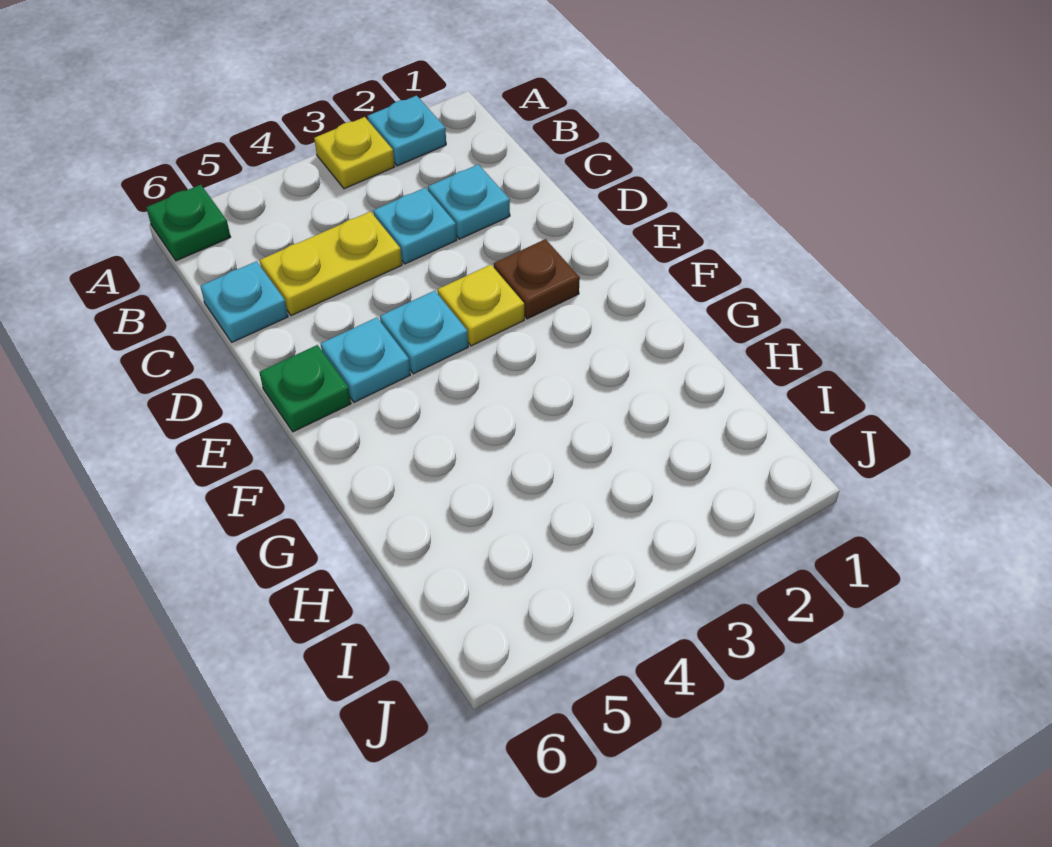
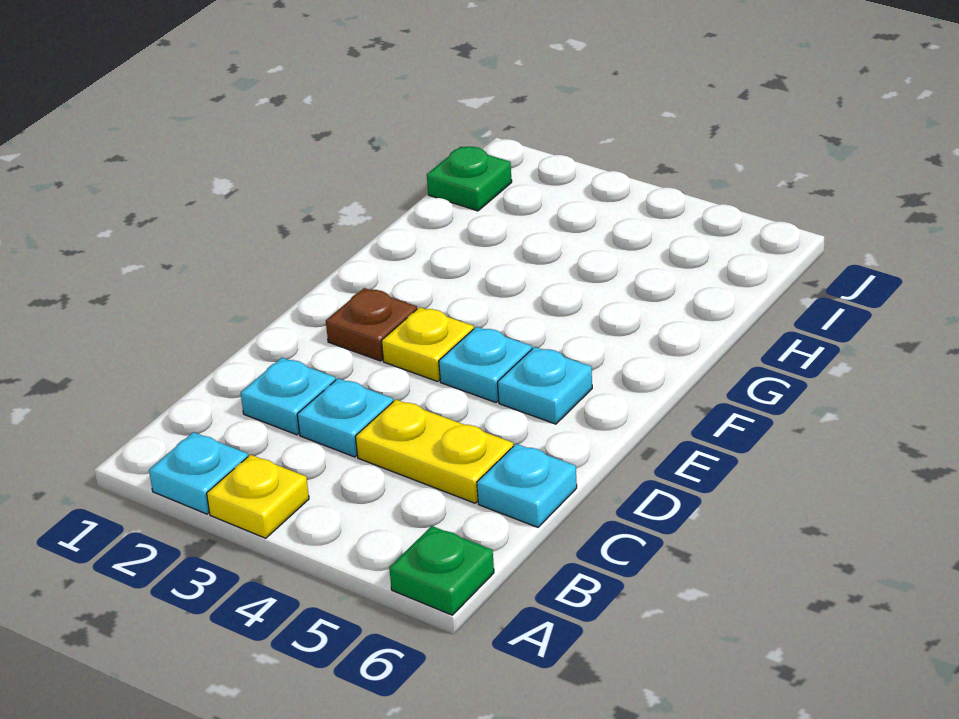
green 1x1 plate [259,345,351,432] -> green 1x1 plate moved to [427,147,512,211]

